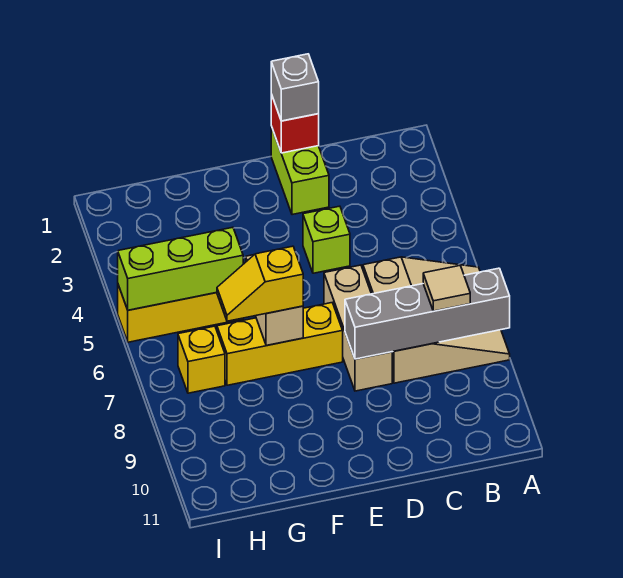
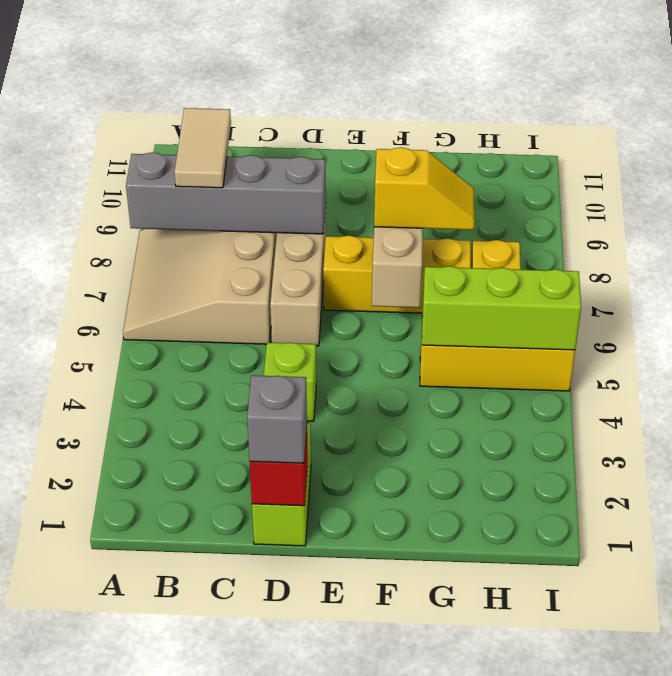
tan 1x1 tile [423,266,470,311] -> tan 1x2 tile [174,108,231,188]

